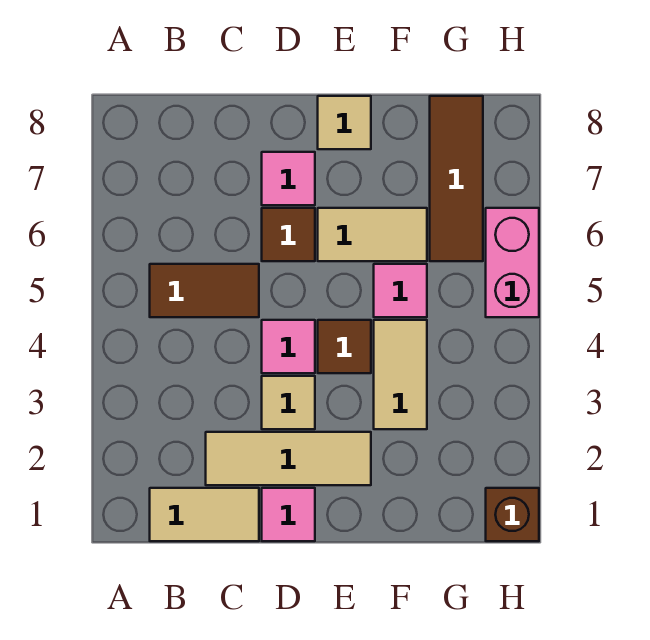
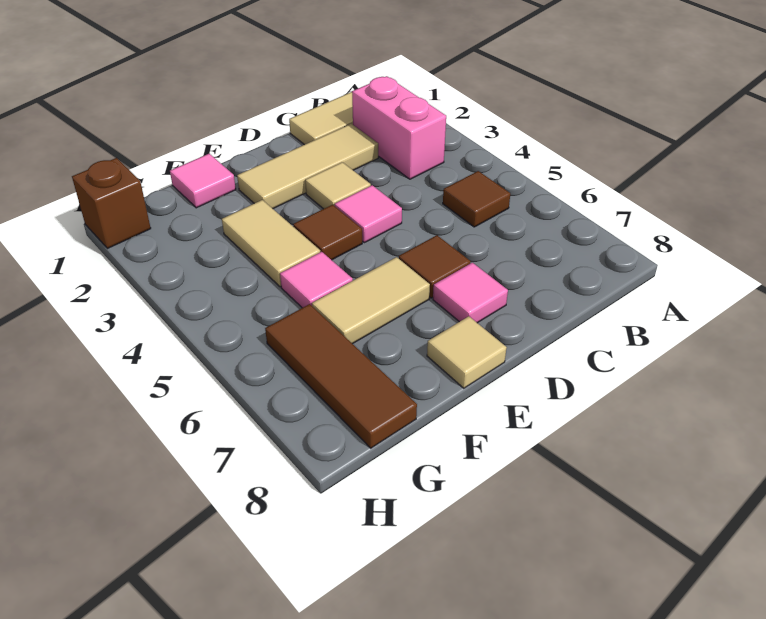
brown 1x2 tile [150,264,259,317] -> brown 1x1 tile [443,171,510,227]
pink 1x1 tile [262,488,315,541] -> pink 1x1 tile moved to [170,154,236,208]
pink 1x2 brick [486,208,539,317] -> pink 1x2 brick moved to [352,76,446,179]

